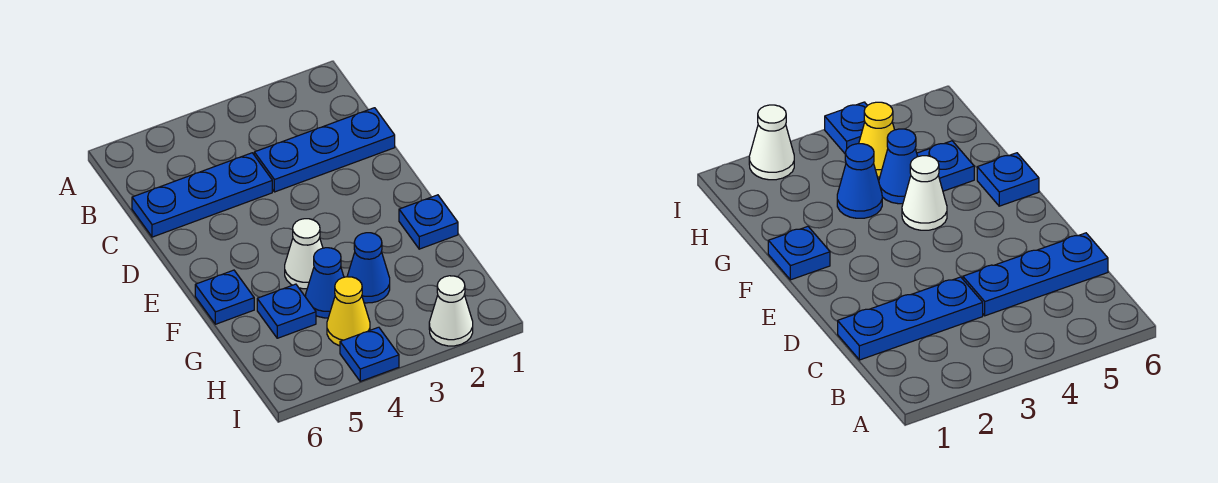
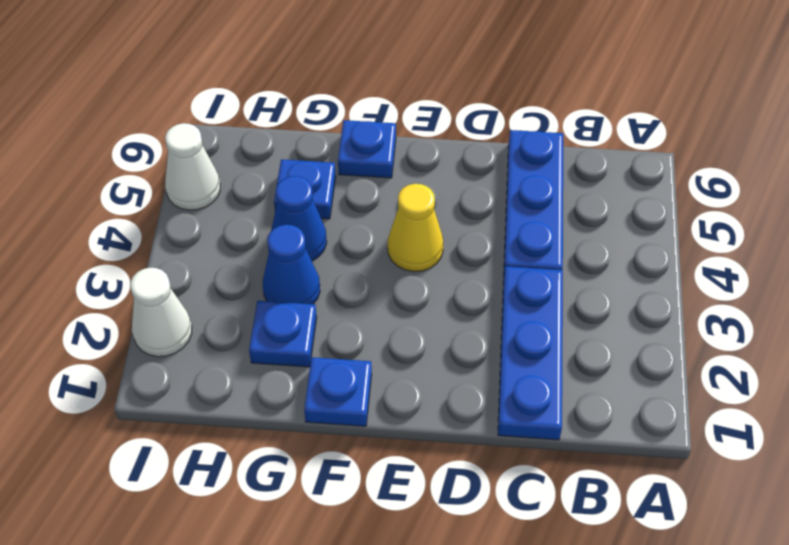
white 1x1 cone [285,219,323,289] -> white 1x1 cone moved to [165,123,220,210]
yellow 1x1 cone [327,277,370,346] -> yellow 1x1 cone moved to [388,184,443,272]
blue 1x1 plate [340,327,399,381] -> blue 1x1 plate moved to [249,301,317,367]

